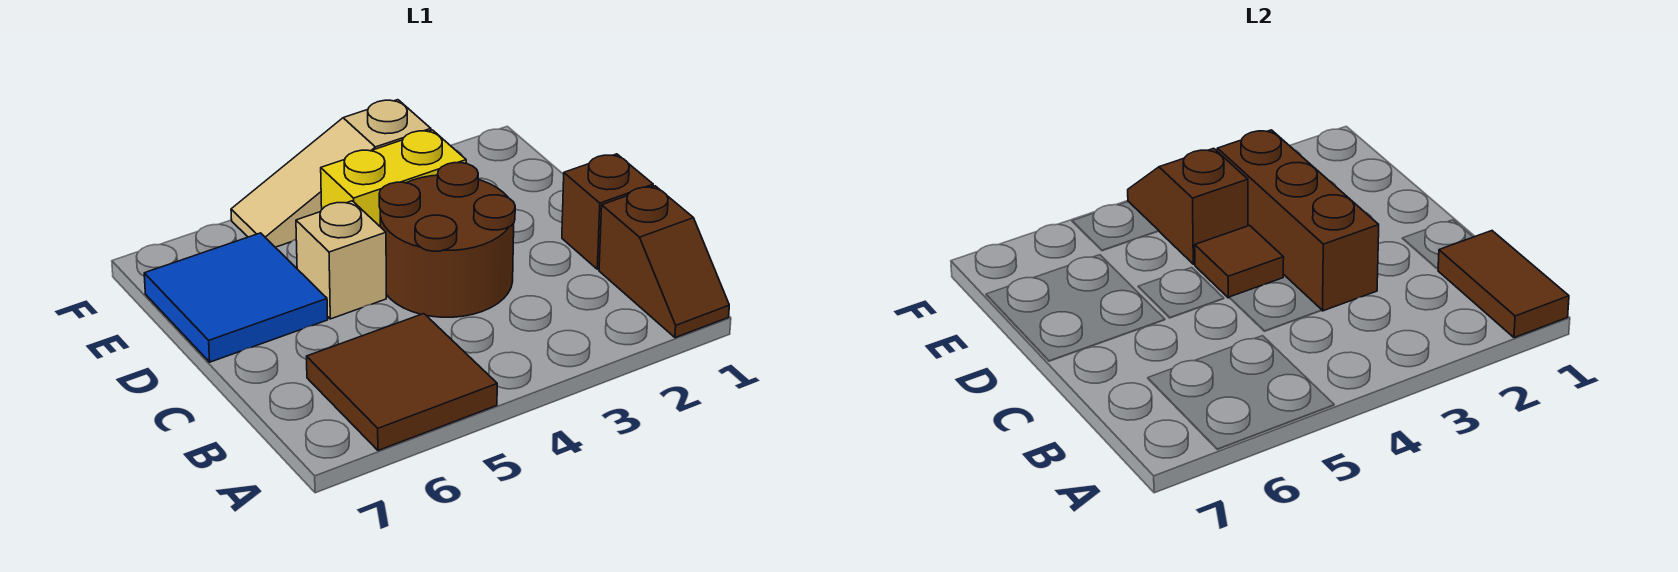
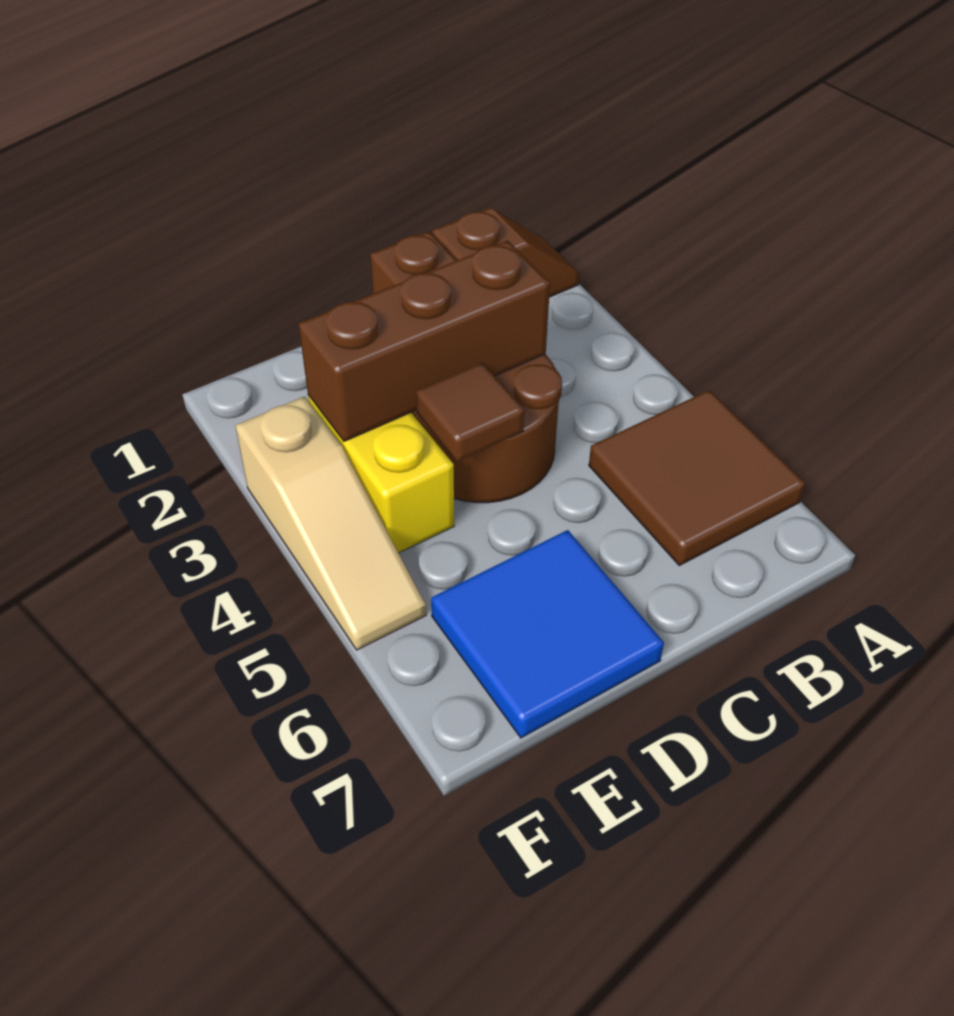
brown 1x2 tile [1438,231,1569,338] -> none
tan 1x1 brick [296,201,386,319] -> none
brown 1x2 slope [1128,148,1248,264] -> none

